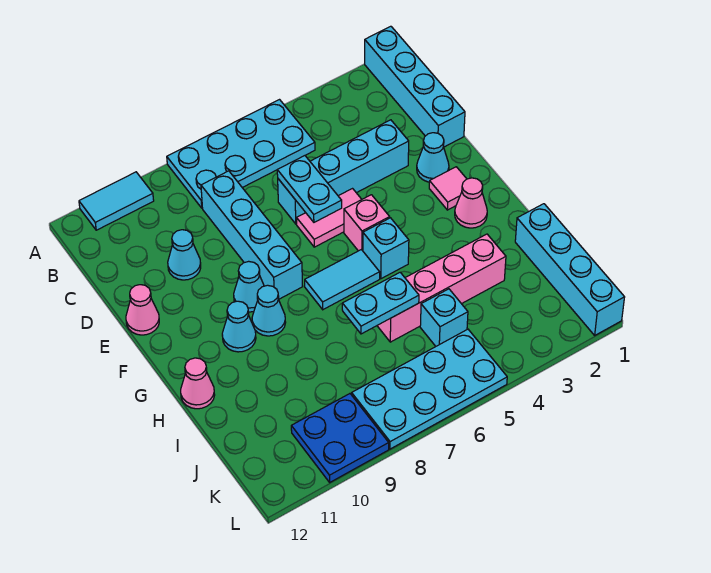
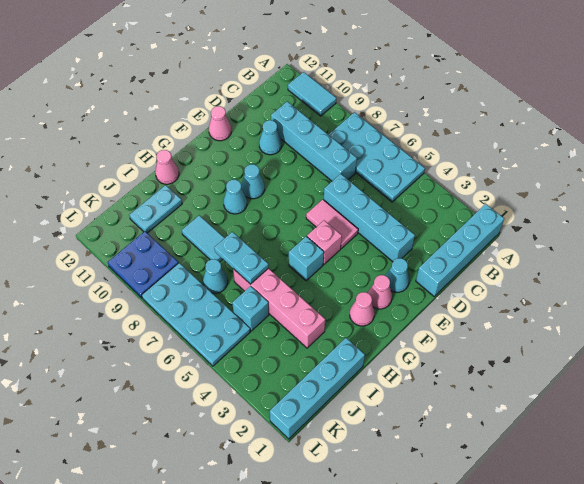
cyan 1x4 brick [201,171,303,299] -> cyan 1x4 brick turned to [271,102,357,181]
cyan 1x2 plate [277,156,342,222] -> cyan 1x2 plate moved to [129,185,182,233]
pink 1x1 tile [429,167,466,210] -> pink 1x1 cone [368,275,392,309]
cyan 1x2 tile [305,250,380,310] -> cyan 1x2 tile moved to [182,215,224,262]
cyan 1x1 cone [222,301,256,352] -> cyan 1x1 cone moved to [203,259,228,293]

